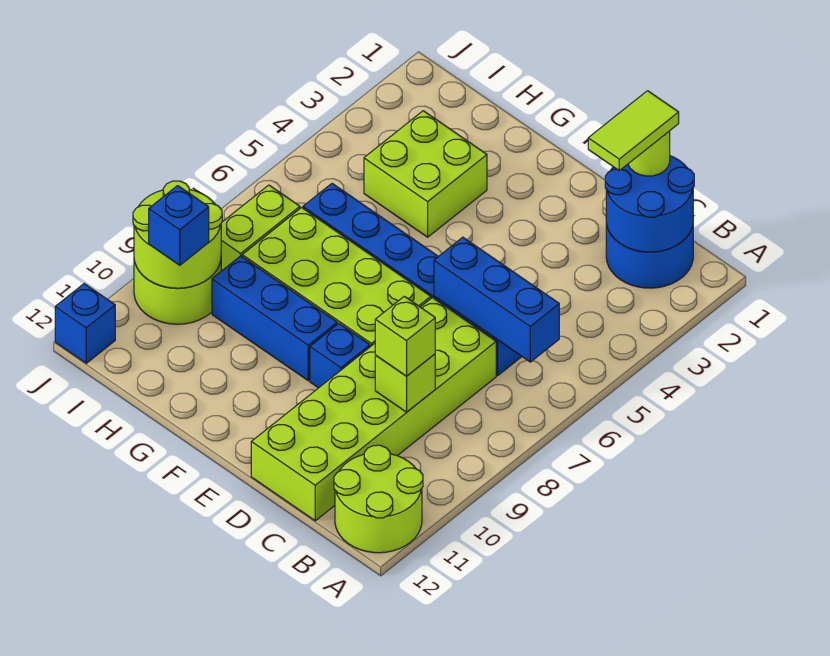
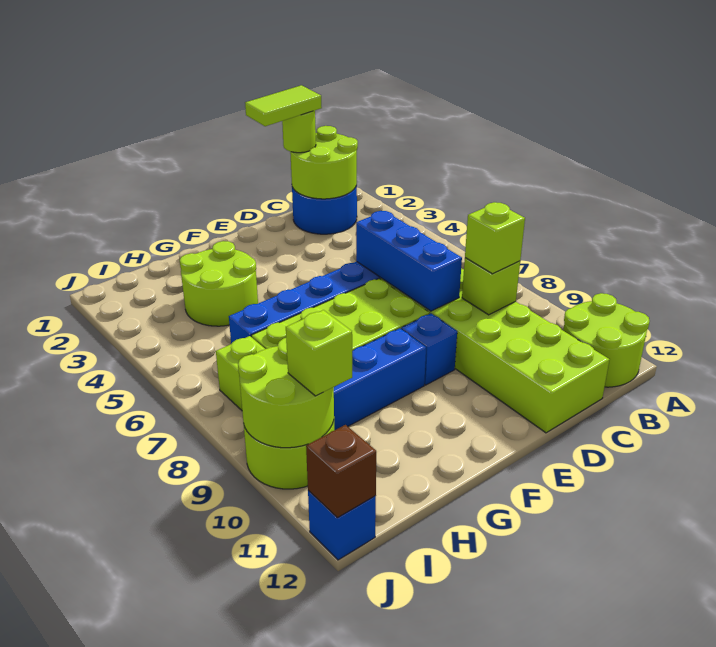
blue 2x2 round brick [605,156,694,252] -> lime 2x2 round brick [290,126,358,199]
blue 1x3 brick [434,237,559,362] -> blue 1x3 brick turned to [356,211,462,311]
lime 1x2 tile [588,91,679,170] -> lime 1x2 tile turned to [245,85,322,126]
lime 2x2 brick [364,111,487,237] -> lime 2x2 round brick [180,241,258,326]
blue 1x1 brick [149,186,209,265] -> lime 1x1 brick [286,310,352,396]
none -> brown 1x1 brick [306,425,376,518]

